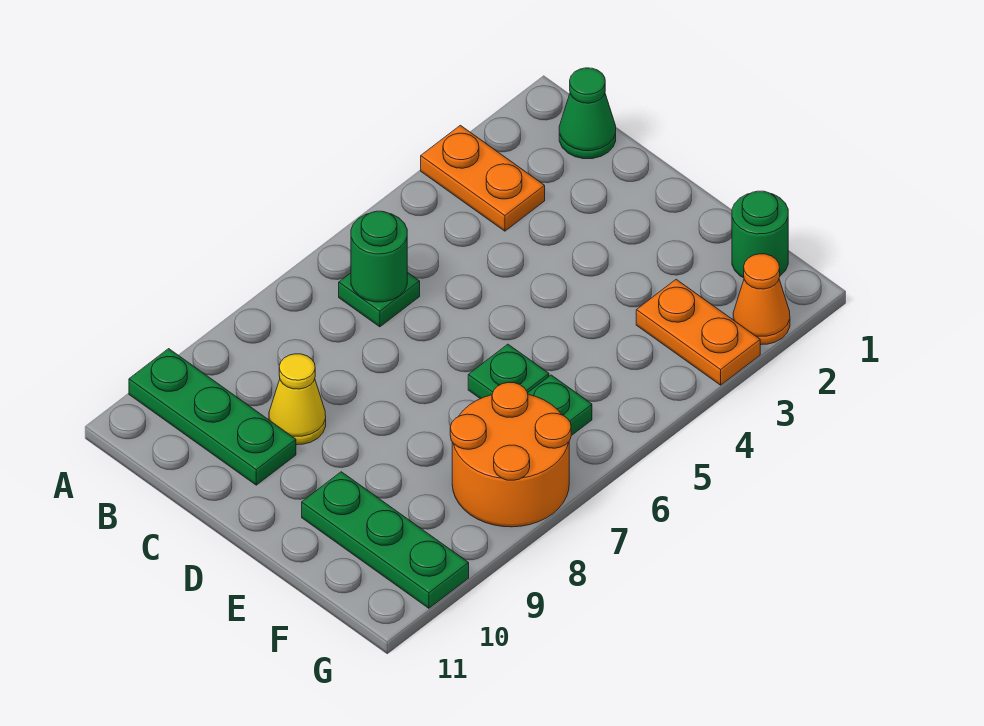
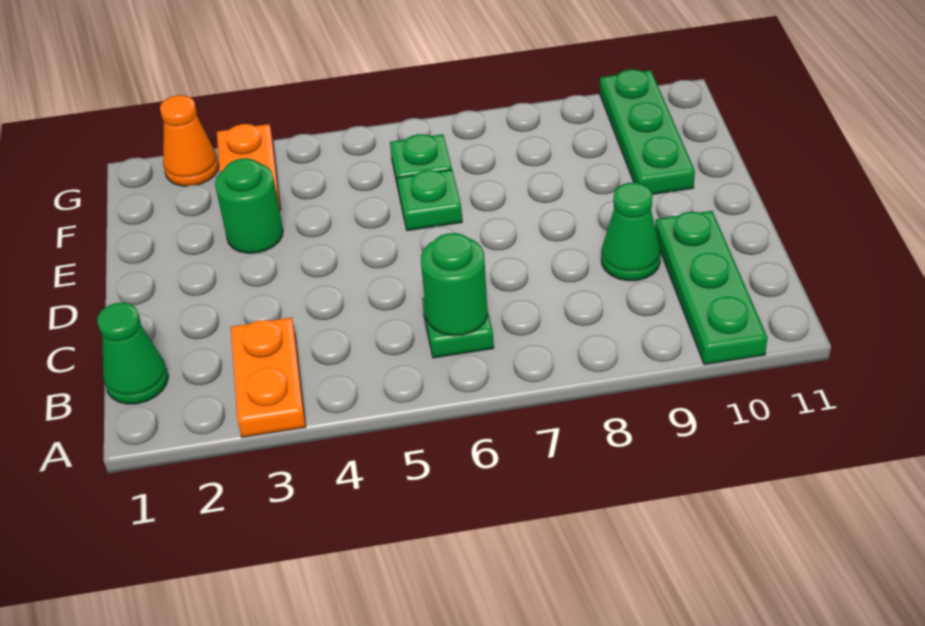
yellow 1x1 cone [269,354,326,445] -> green 1x1 cone [601,183,661,281]
green 1x1 round brick [732,191,788,278] -> green 1x1 round brick moved to [215,158,283,253]
orange 2x2 round brick [450,382,571,527] -> none

